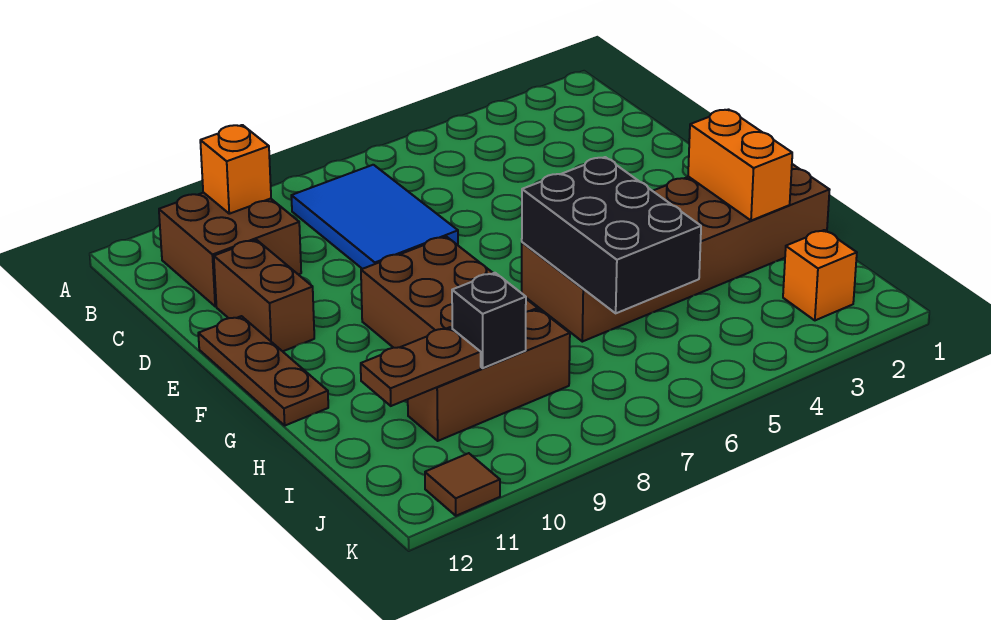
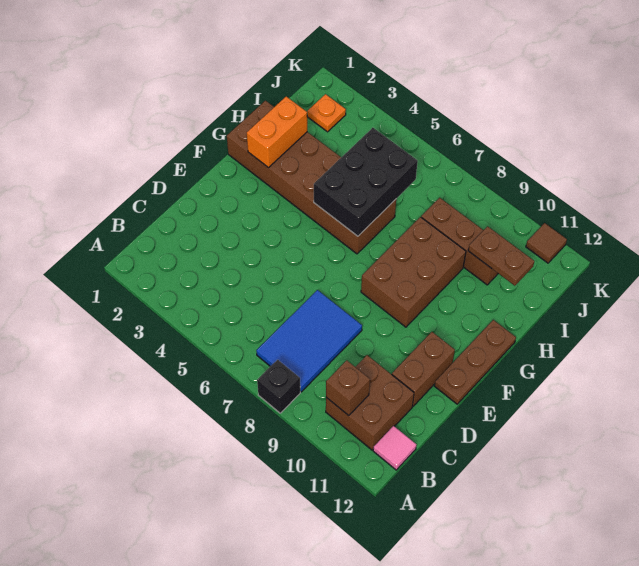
orange 1x1 brick [200,125,271,214] -> brown 1x1 brick [326,360,370,416]
none -> pink 1x1 tile [373,426,417,470]
black 1x1 brick [452,273,526,368] -> black 1x1 brick moved to [257,360,300,413]
orange 1x1 brick [783,230,857,320] -> orange 1x1 plate [307,94,346,132]

